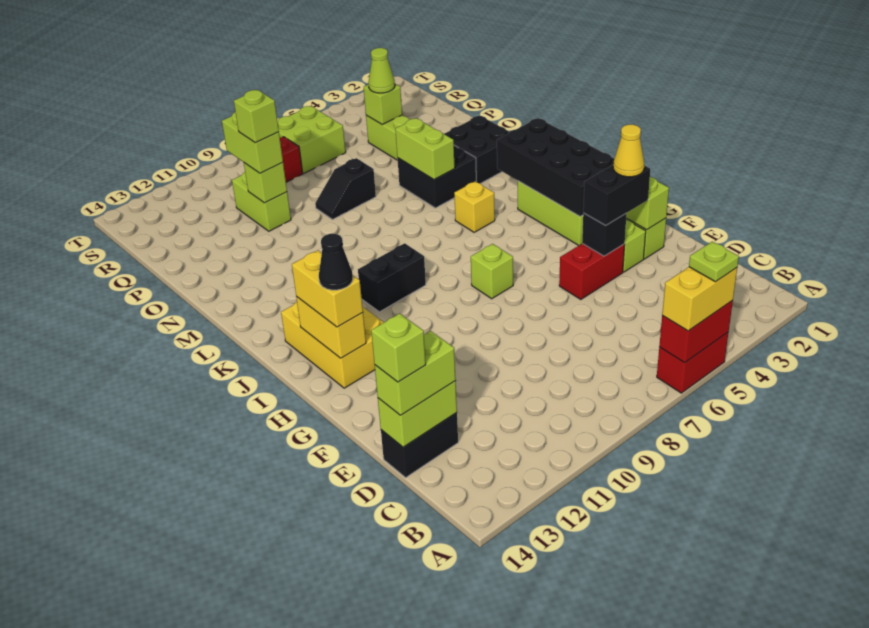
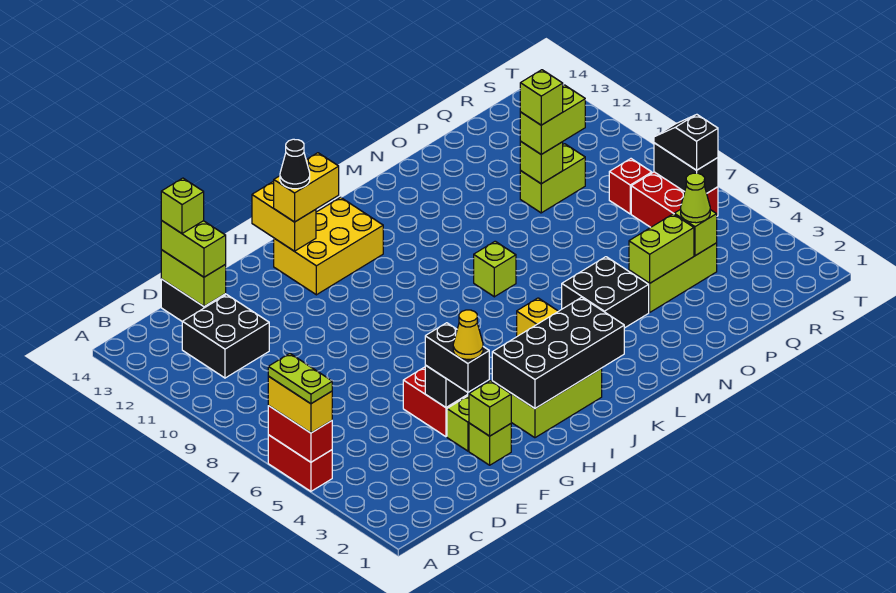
lime 1x1 plate [689,242,739,282] -> lime 1x2 plate [268,353,332,404]
lime 1x1 brick [471,244,513,299] -> lime 1x1 brick moved to [474,241,516,297]
yellow 1x2 brick [296,297,366,358] -> yellow 1x2 brick turned to [252,181,316,251]
black 1x2 brick [358,243,426,312] -> black 1x2 brick moved to [654,143,718,193]
black 2x2 brick [445,116,509,184] -> black 2x2 brick moved to [182,295,269,378]
lime 1x2 brick [395,118,455,180] -> lime 1x2 brick moved to [629,214,694,283]
black 1x2 slope [315,158,376,220] -> black 1x2 slope moved to [654,114,718,170]
lime 2x2 brick [278,106,346,173] -> red 2x2 brick [631,172,718,227]

